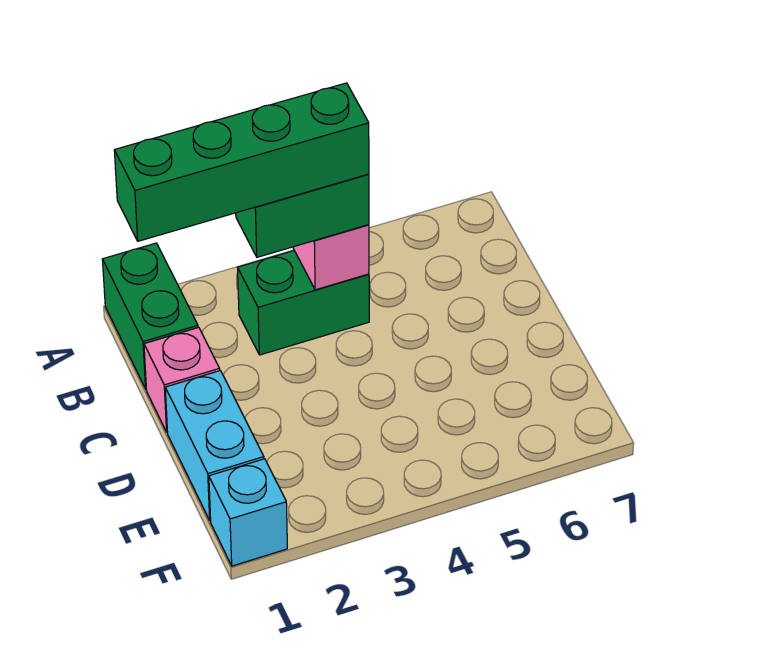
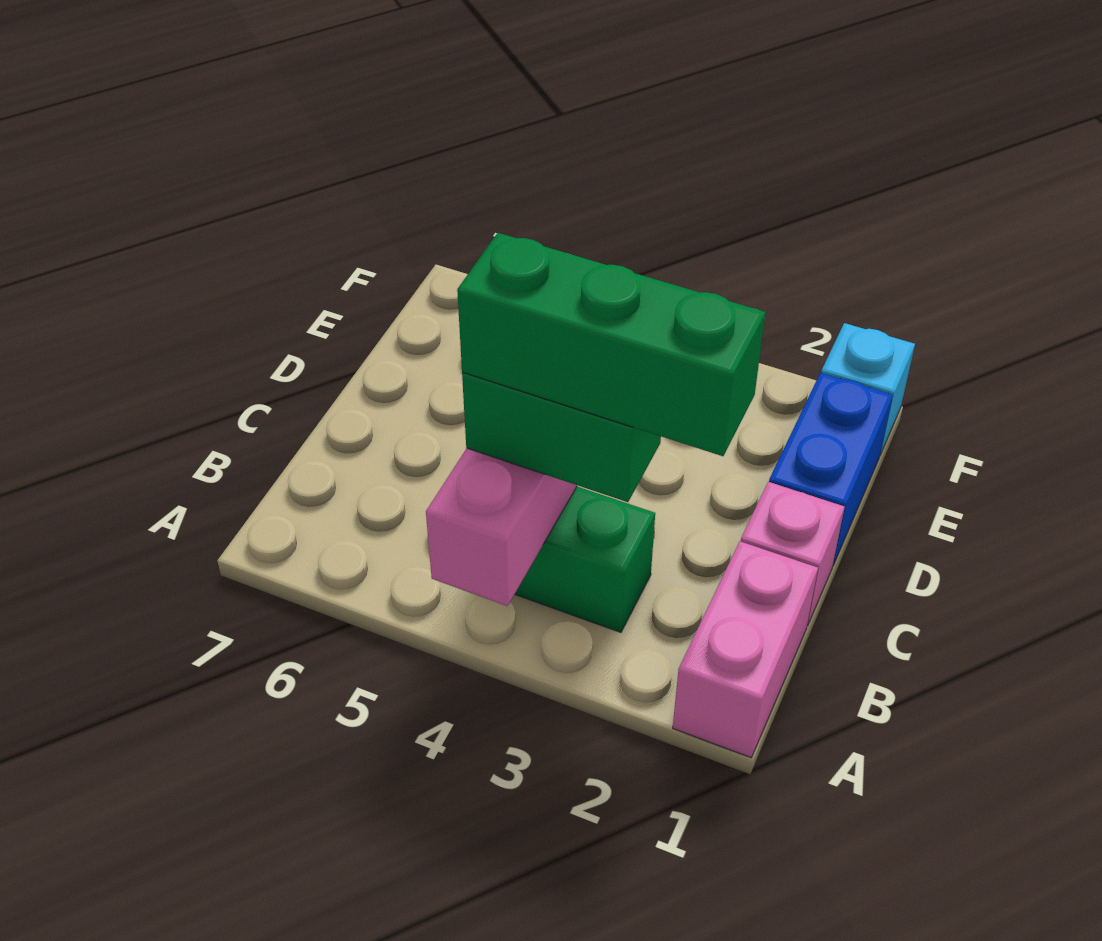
green 1x2 brick [102,243,198,389] -> pink 1x2 brick [673,541,818,758]
green 1x4 brick [114,83,369,241] -> green 1x3 brick [457,233,765,456]
cyan 1x2 brick [165,371,264,521] -> blue 1x2 brick [769,373,893,565]

